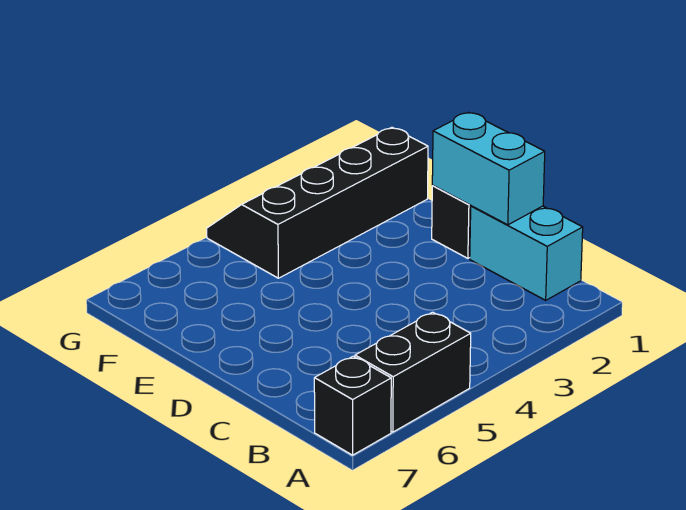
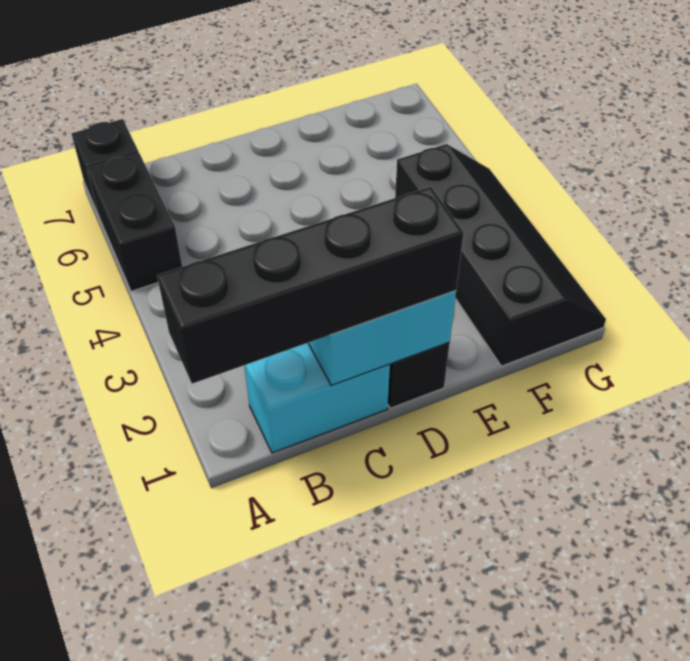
none -> black 1x4 brick [157,187,464,384]

